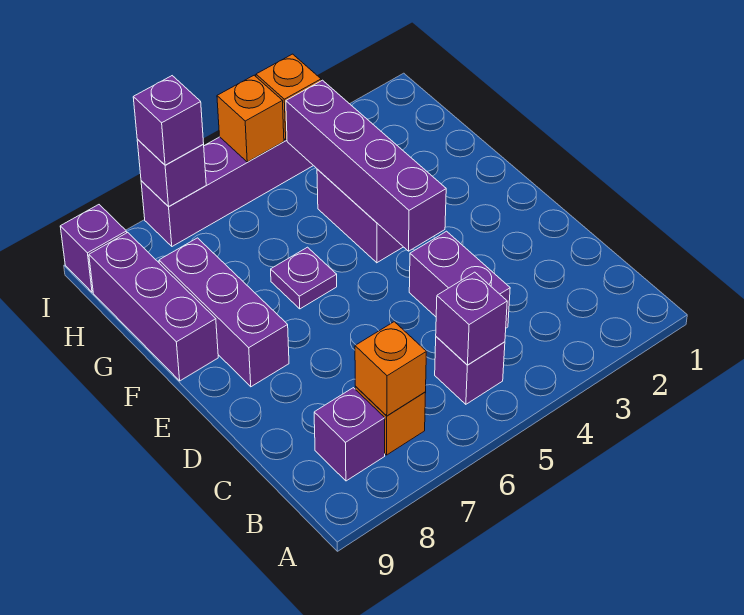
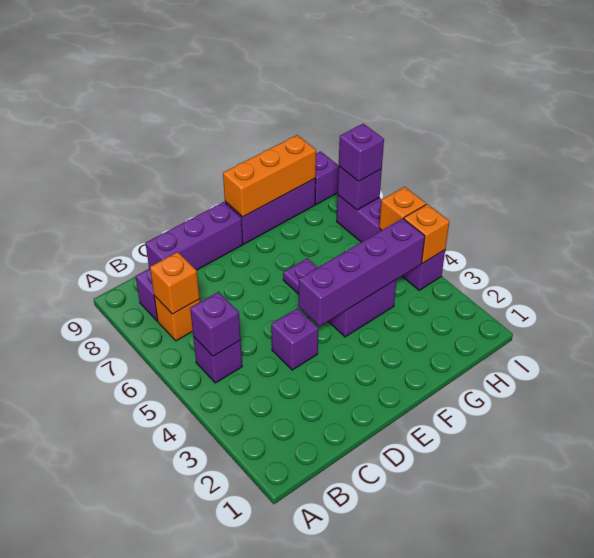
purple 1x2 brick [409,231,510,328] -> purple 1x1 brick [271,308,318,370]
purple 1x3 brick [159,238,289,387] -> purple 1x3 brick moved to [145,202,243,270]
none -> orange 1x3 brick [223,135,316,217]

